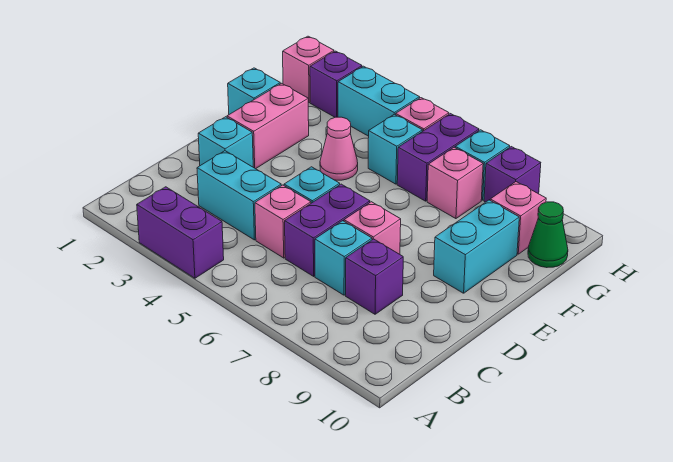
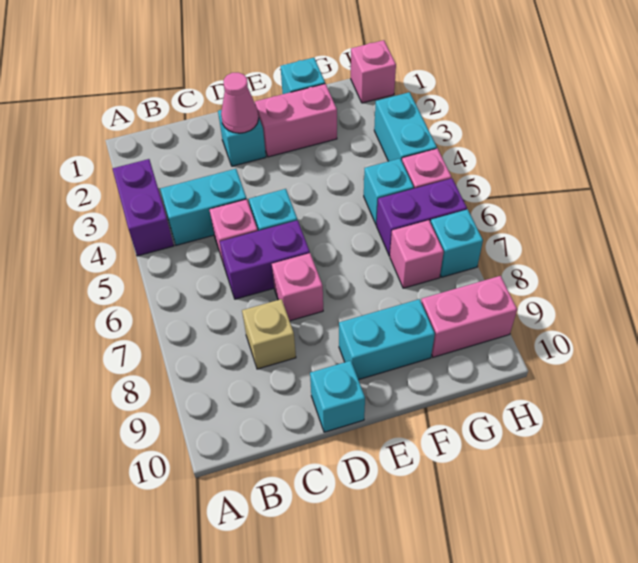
cyan 1x2 brick [197,151,281,240] -> cyan 1x2 brick turned to [160,169,246,245]
cyan 1x1 brick [315,221,372,295] -> cyan 1x1 brick moved to [310,361,365,432]
purple 1x1 brick [346,239,403,314] -> tan 1x1 brick [242,299,296,369]
pink 1x1 cone [320,117,358,180] -> pink 1x1 cone moved to [221,73,259,133]
pink 1x1 brick [490,182,546,254] -> pink 1x2 brick [421,276,517,357]
green 1x1 cone [528,202,568,268] -> none
purple 1x1 brick [310,51,362,117] -> none
purple 1x1 brick [484,147,541,202] -> none

